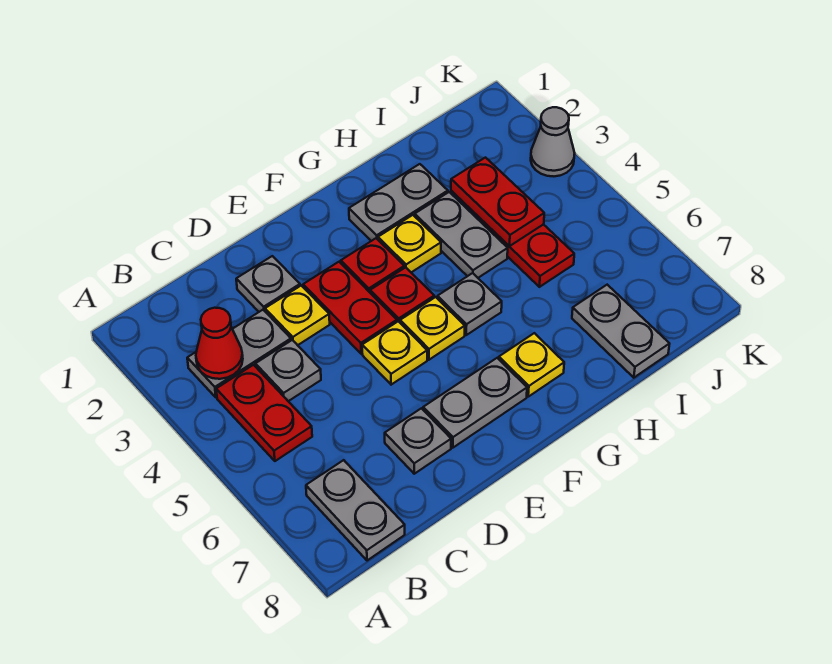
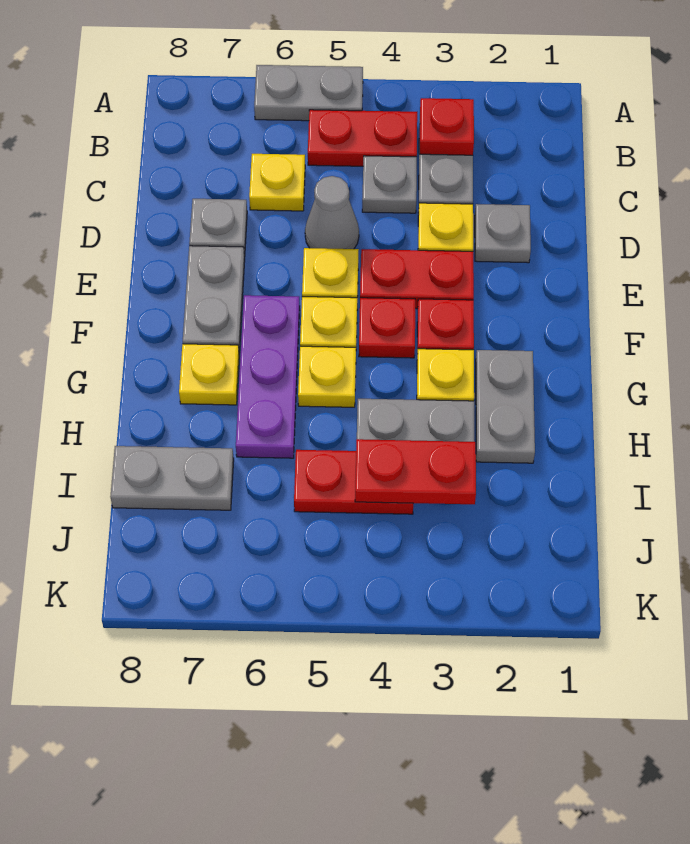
red 1x1 cone [196,308,243,379] -> red 1x1 plate [420,98,474,155]
grey 1x2 plate [306,460,405,561] -> grey 1x2 plate moved to [254,65,363,121]
none -> yellow 1x1 plate [249,154,305,211]
none -> purple 1x3 plate [236,295,300,458]
grey 1x1 plate [438,273,502,335] -> yellow 1x1 plate [298,346,356,407]
grey 1x1 cone [531,107,575,176] -> grey 1x1 cone moved to [305,176,359,249]

